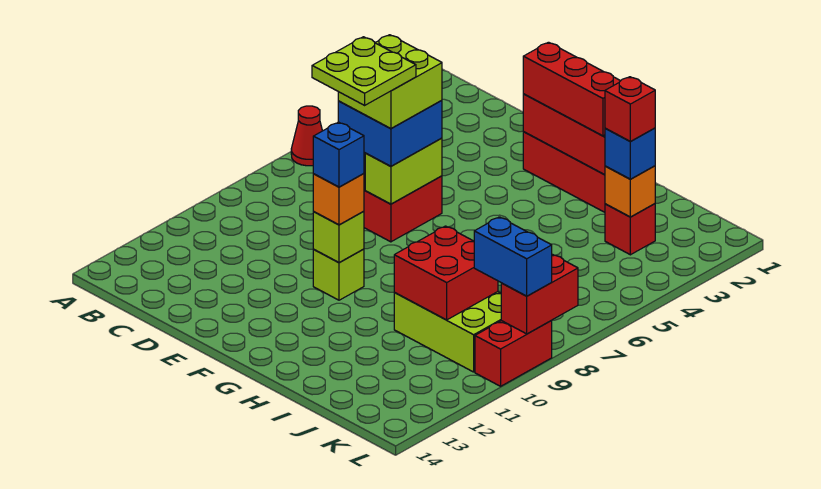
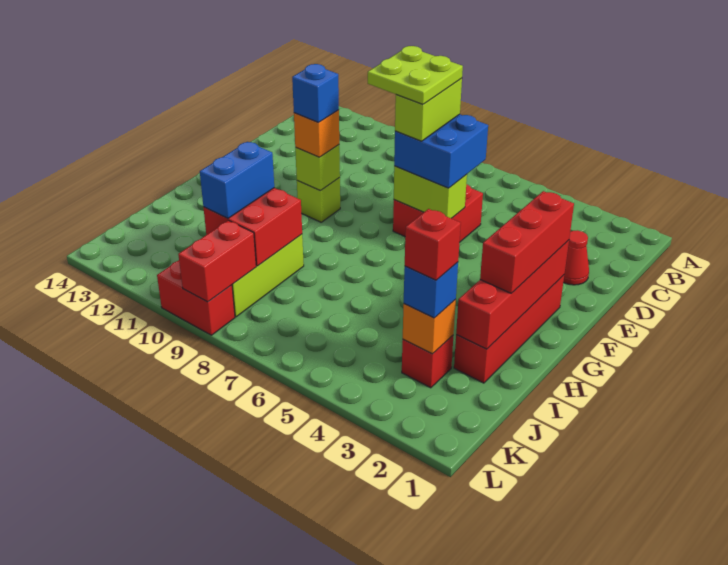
red 1x1 cone [291,106,322,166] -> red 1x1 cone moved to [563,230,589,285]
lime 2x2 brick [338,35,442,129] -> lime 1x2 brick [395,78,462,141]
blue 1x2 brick [474,217,552,296] -> blue 1x2 brick moved to [200,142,274,218]
red 1x2 brick [501,254,578,334] -> red 1x2 brick turned to [178,220,256,302]

